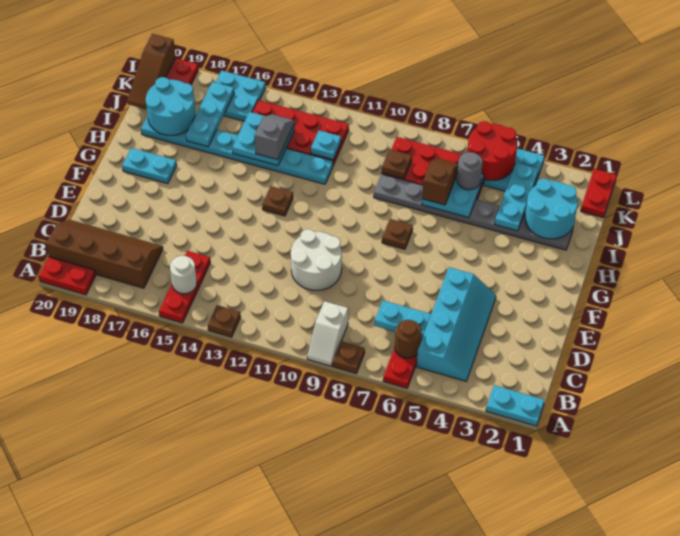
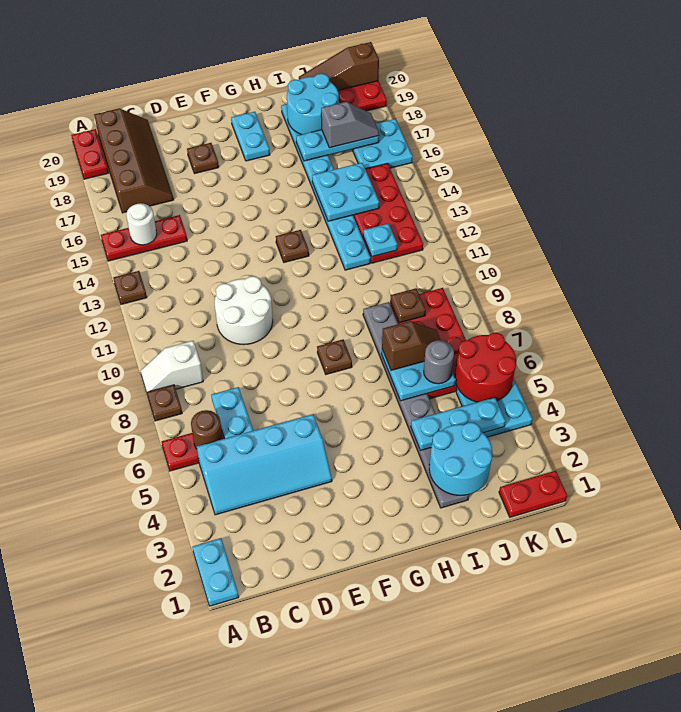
none -> brown 1x1 plate [187,143,219,174]
grey 1x2 slope [255,114,294,160] -> grey 1x2 slope moved to [321,102,379,148]

